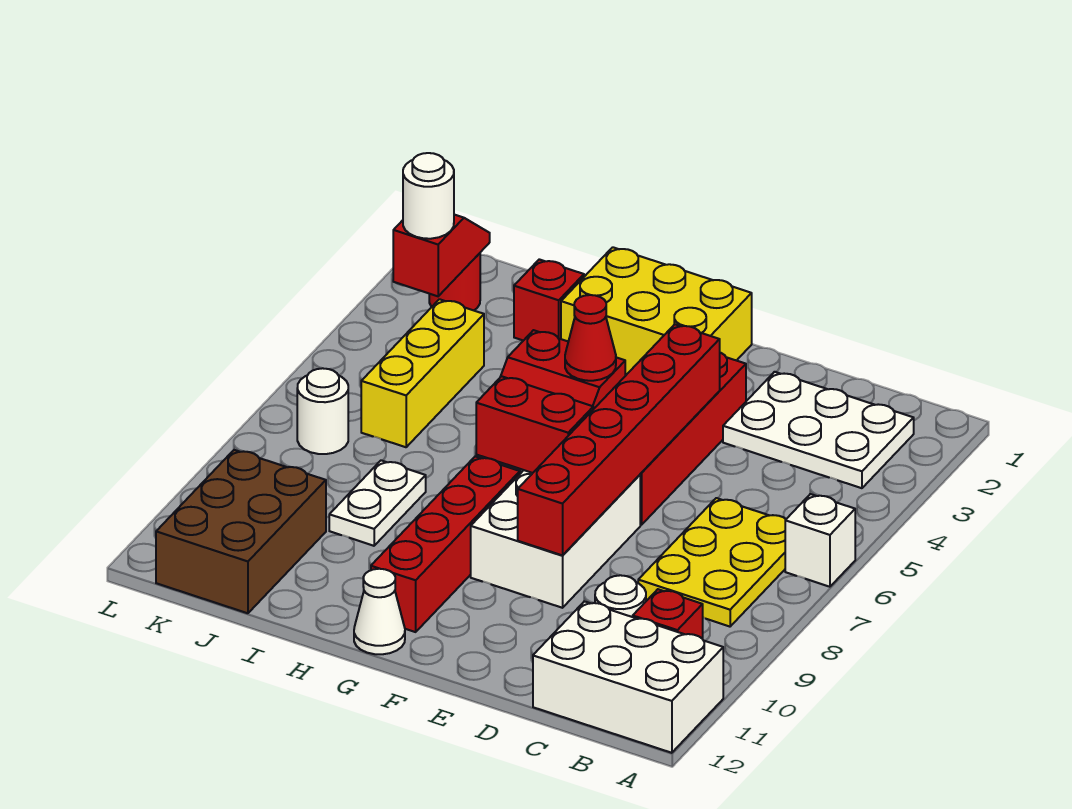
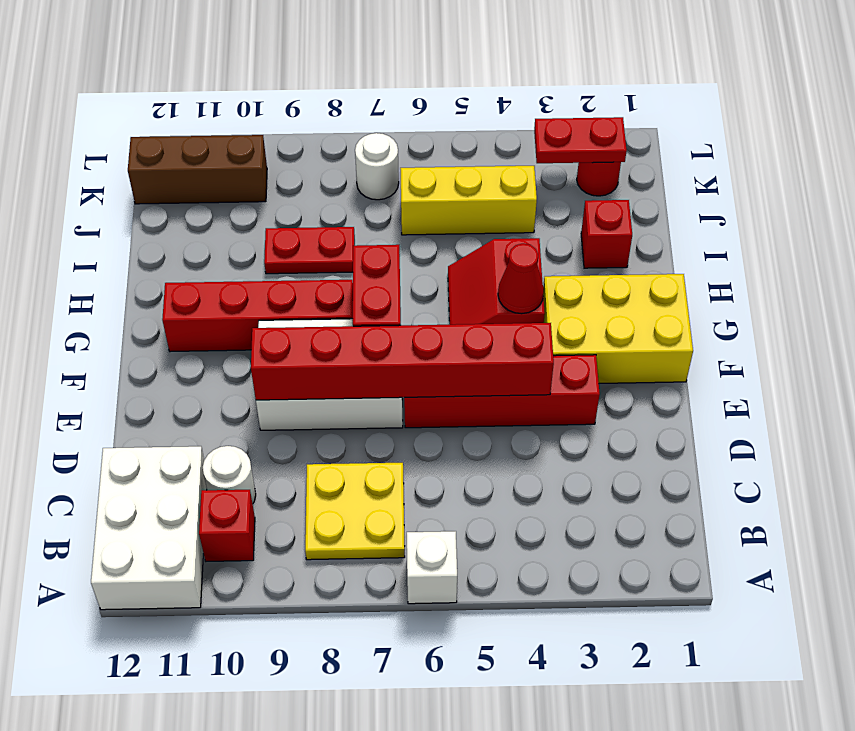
white 2x3 plate [723,372,914,488] -> none
yellow 2x3 plate [638,498,786,627] -> yellow 2x2 plate [305,463,405,560]
yellow 2x3 brick [561,247,752,374] -> yellow 2x3 brick turned to [543,274,693,383]
white 1x1 cone [354,569,405,654] -> none
white 1x2 plate [329,460,426,546] -> red 1x2 plate [264,227,355,274]
brown 2x3 brick [156,450,326,613] -> brown 1x3 brick [128,135,267,204]
red 1x2 slope [393,215,490,296] -> red 1x2 plate [534,117,627,163]
white 1x1 round brick [403,153,454,239] -> none

